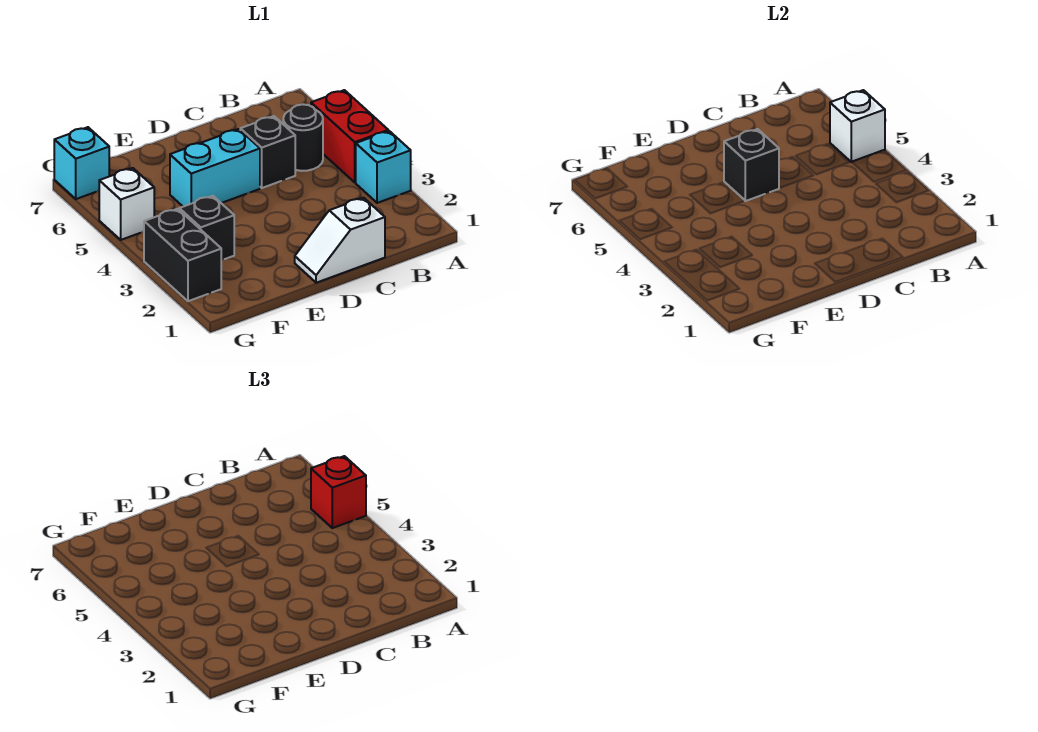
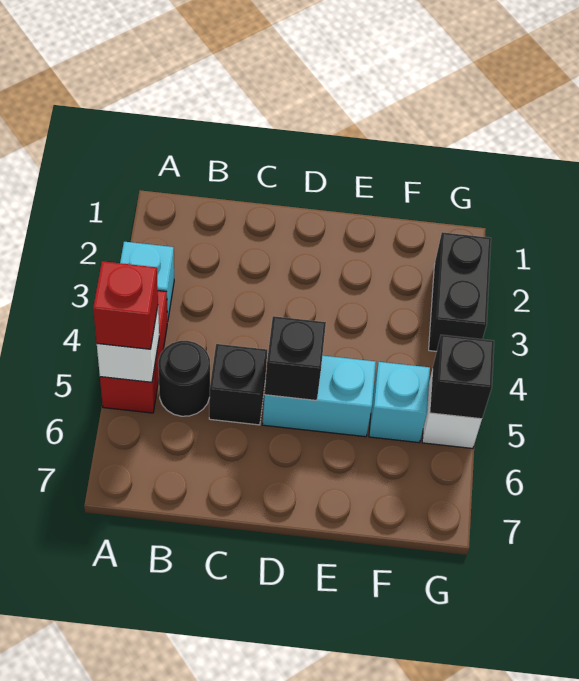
white 1x2 slope [295,198,385,283] -> none
black 1x1 brick [179,196,234,260] -> black 1x1 brick moved to [430,335,494,419]
cyan 1x1 brick [54,127,109,199] -> cyan 1x1 brick moved to [369,362,430,443]

